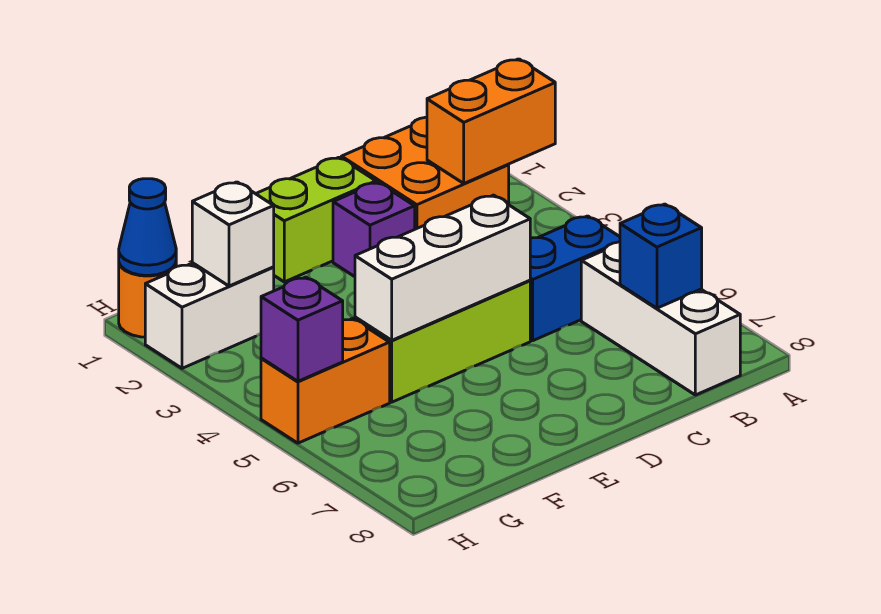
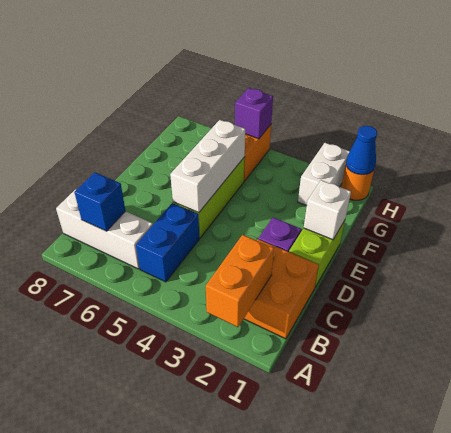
white 1x1 brick [192,182,274,286] -> white 1x1 brick moved to [304,180,351,240]

